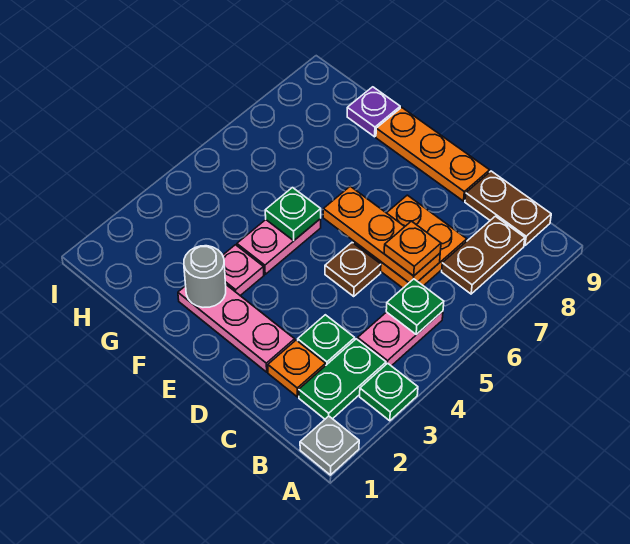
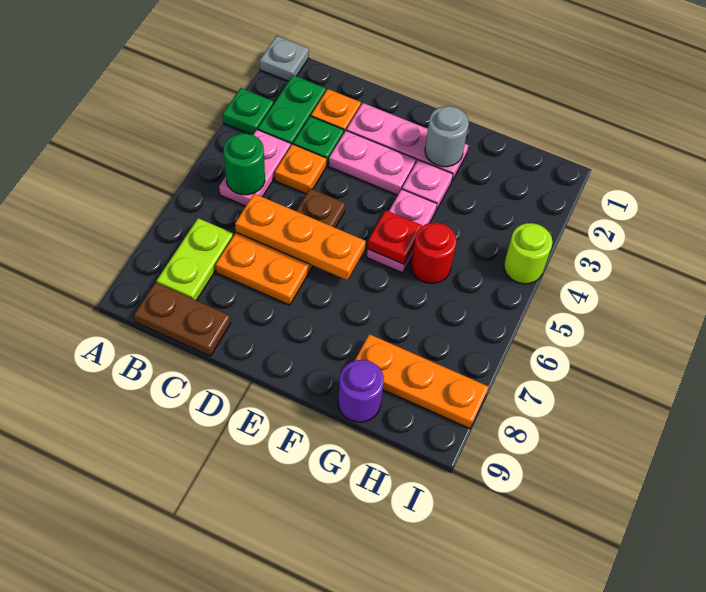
green 1x1 plate [386,279,444,335] -> green 1x1 round brick [224,133,265,195]
brown 1x2 plate [442,216,525,294] -> lime 1x2 plate [157,218,233,301]
orange 1x1 plate [384,221,441,276] -> orange 1x1 plate moved to [275,144,326,194]
none -> pink 1x2 plate [329,131,416,195]
orange 1x3 plate [376,107,490,201] -> orange 1x3 plate moved to [355,334,489,429]
green 1x1 plate [265,188,321,240] -> red 1x1 plate [368,210,422,264]
none -> red 1x1 round brick [411,223,456,283]
purple 1x1 plate [347,87,400,137] -> purple 1x1 round brick [338,360,384,422]
none -> lime 1x1 round brick [504,223,553,284]

